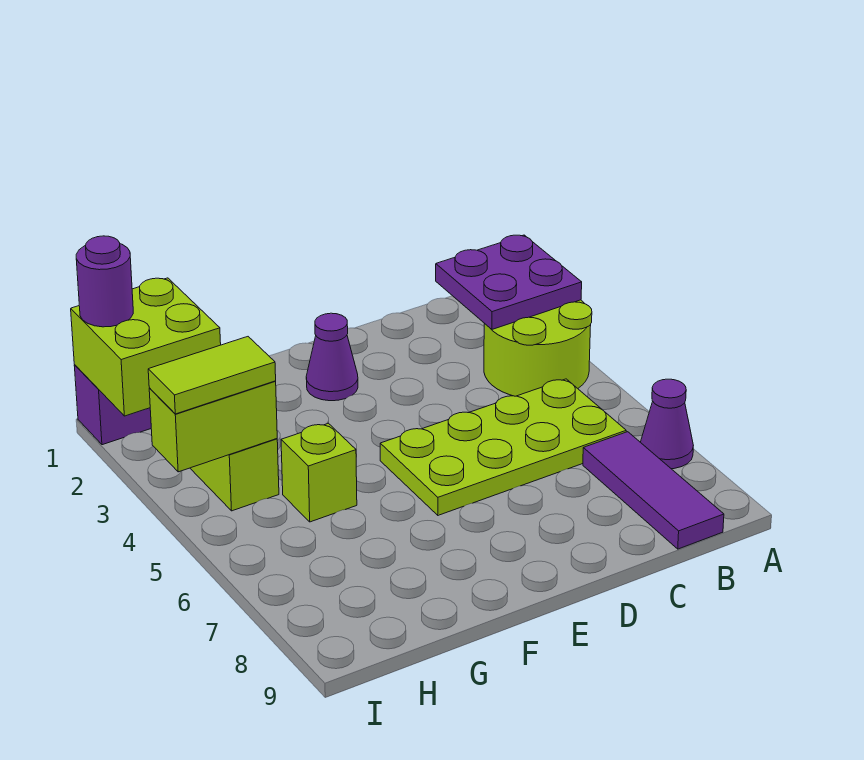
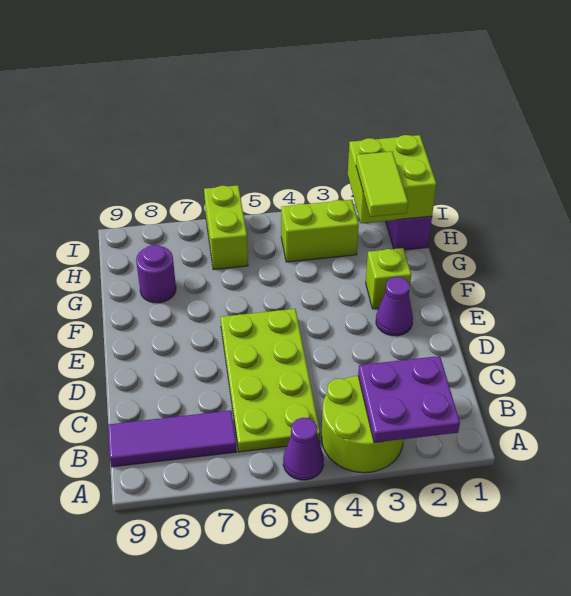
purple 1x1 cone [641,379,693,469] -> purple 1x1 cone moved to [283,418,324,480]
lime 1x1 brick [281,423,357,522] -> lime 1x1 brick moved to [366,248,411,309]
lime 1x2 brick [149,381,277,472] -> lime 1x2 brick moved to [204,185,248,270]
lime 1x2 tile [148,337,276,414] -> lime 1x2 tile moved to [356,151,408,217]
purple 1x1 round brick [76,236,133,327] -> purple 1x1 round brick moved to [136,245,176,303]

